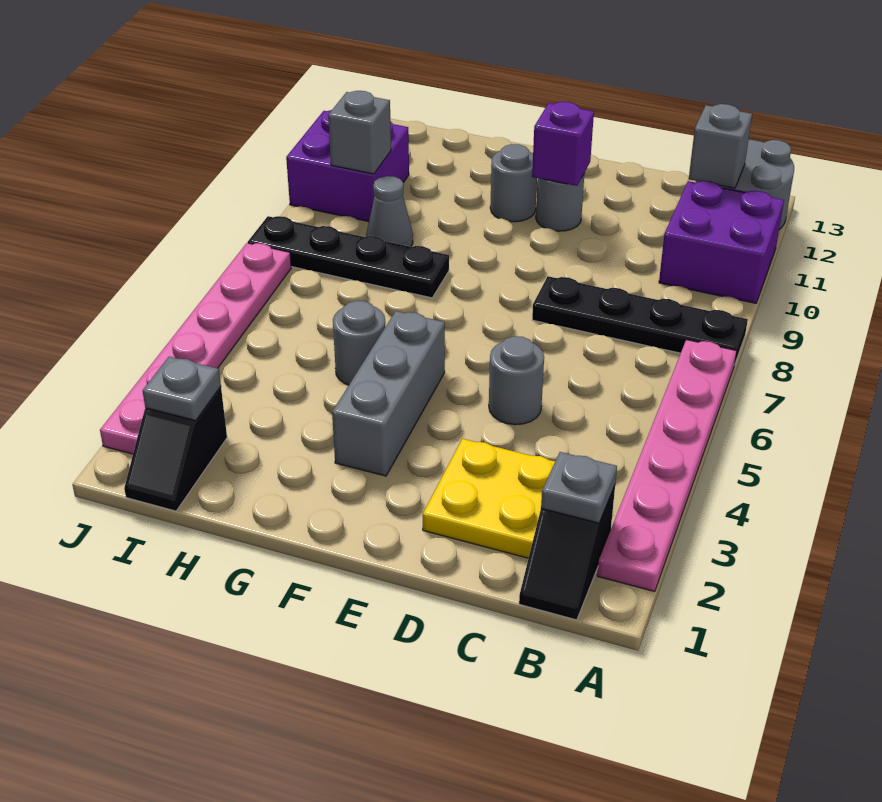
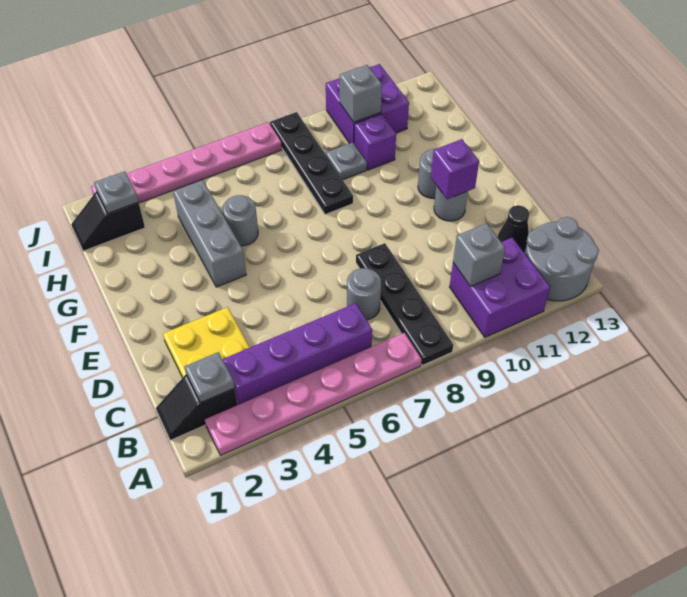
none -> purple 1x4 brick [223,303,372,405]
grey 1x1 brick [689,104,752,188] -> grey 1x1 brick moved to [453,223,505,287]
none -> black 1x1 cone [498,205,529,253]
grey 1x1 round brick [489,336,544,425] -> grey 1x1 round brick moved to [347,268,381,320]
grey 1x3 brick [332,311,445,476] -> grey 1x3 brick turned to [173,180,246,287]
grey 1x1 cone [366,176,413,247] -> grey 1x1 plate [326,142,367,180]
none -> purple 1x1 brick [354,114,396,170]

